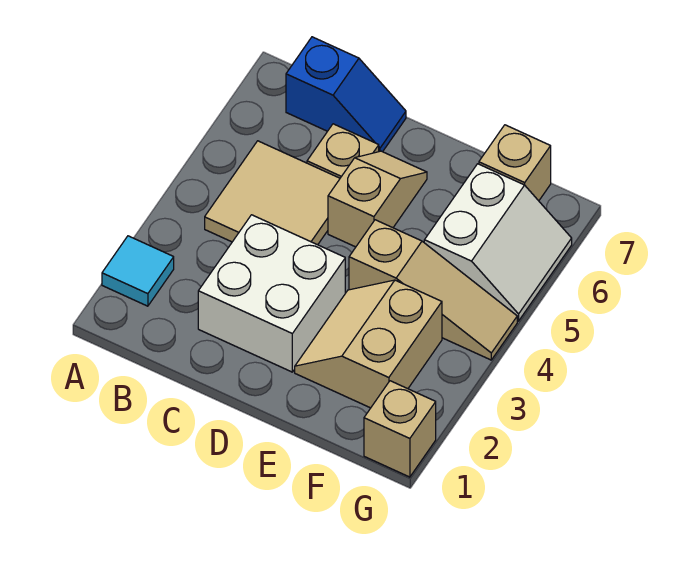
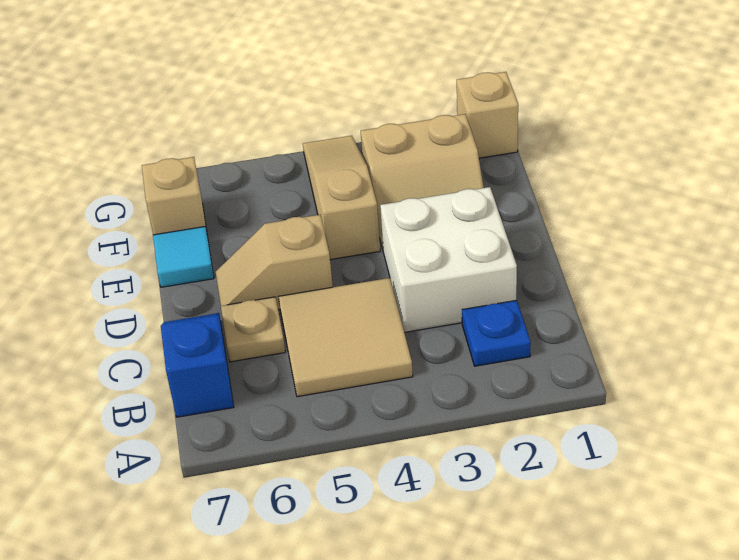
cyan 1x1 tile [102,236,174,306] -> cyan 1x1 tile moved to [153,226,214,287]
none -> blue 1x1 plate [462,300,531,366]
white 2x2 slope [424,164,572,321] -> none

